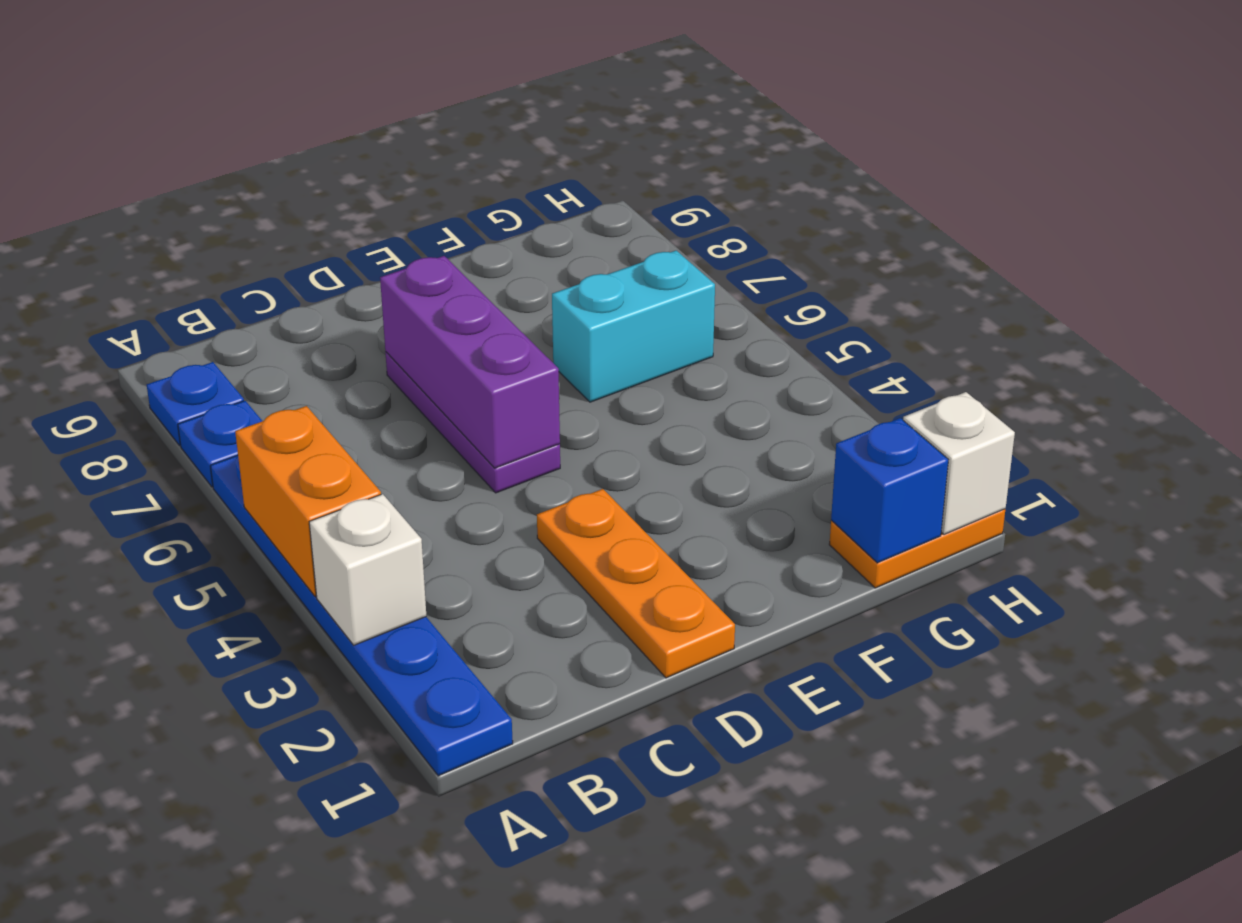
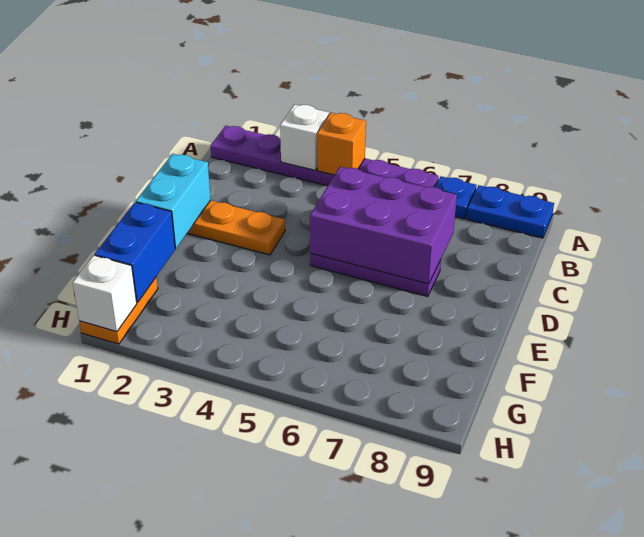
blue 1x6 plate [210,456,513,776] -> purple 1x6 plate [211,126,439,187]
orange 1x2 brick [235,406,381,597] -> orange 1x1 brick [317,113,366,175]
blue 1x1 plate [147,362,244,446] -> blue 1x2 plate [467,185,554,238]
purple 1x3 brick [380,256,560,468] -> purple 2x3 brick [310,167,457,284]
cyan 1x2 brick [552,250,715,402] -> cyan 1x2 brick moved to [136,154,211,248]
blue 1x1 brick [831,418,948,563] -> blue 1x2 brick [95,202,175,303]

